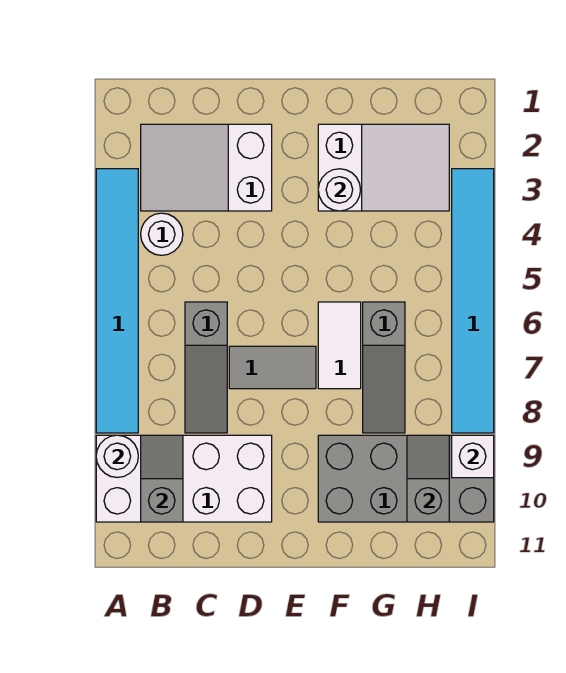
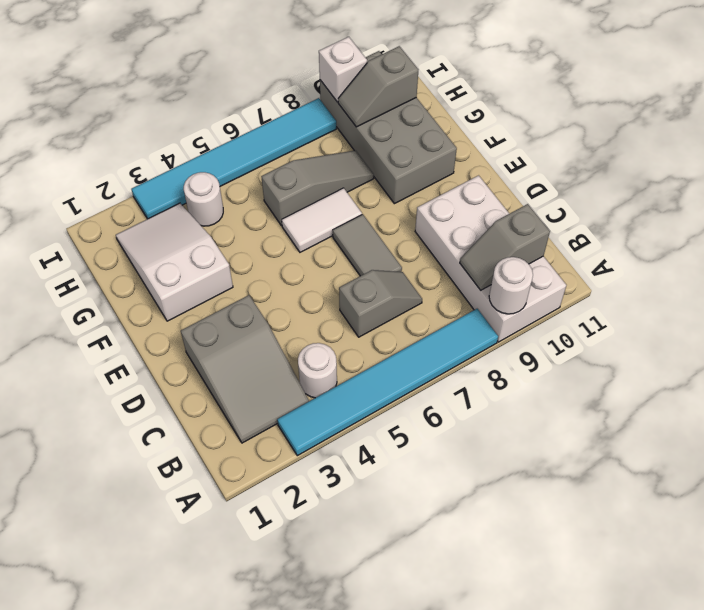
white 2x3 slope [141,124,272,211] -> grey 2x3 slope [181,295,309,443]
grey 1x3 slope [185,302,227,433] -> grey 1x2 slope [339,270,422,337]
white 1x1 round brick [318,169,360,211] -> white 1x1 round brick moved to [184,172,223,226]

